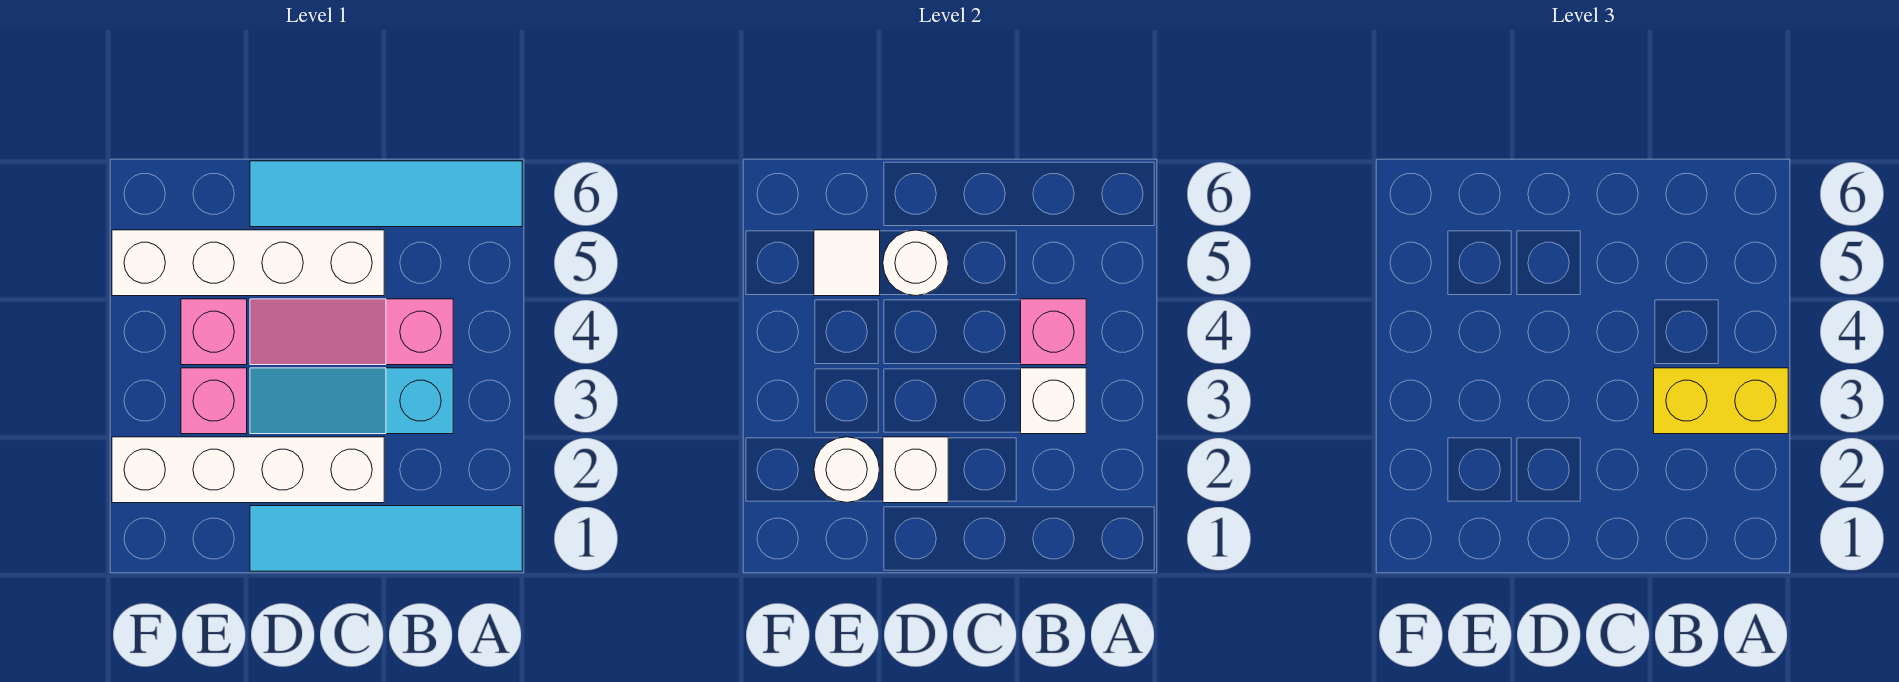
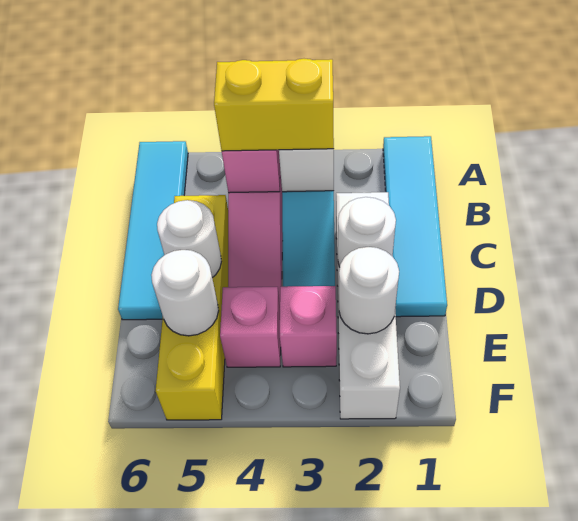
yellow 1x2 brick [1654,368,1788,434] -> yellow 1x2 brick turned to [214,59,334,151]
white 1x4 brick [112,230,384,296] -> yellow 1x4 brick [156,195,228,420]
white 1x1 brick [883,437,948,503] -> white 1x1 round brick [338,197,396,267]
white 1x1 tile [814,230,880,296] -> white 1x1 round brick [151,250,219,336]

